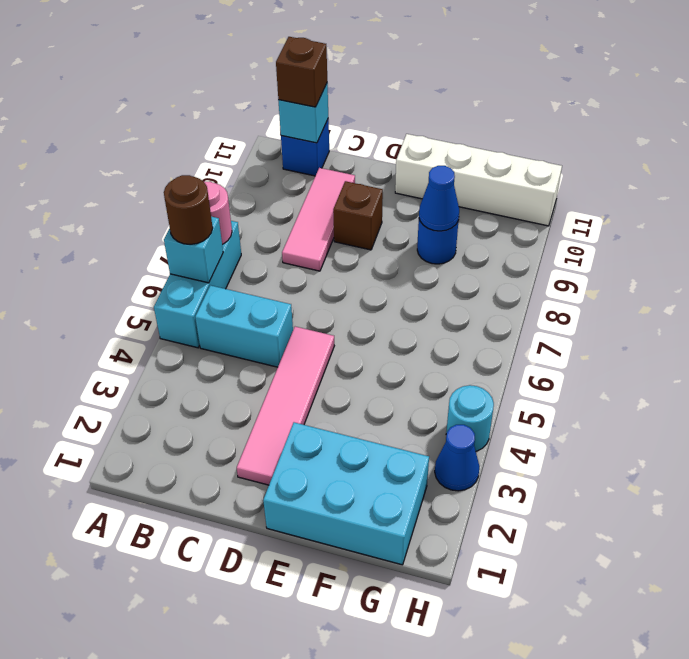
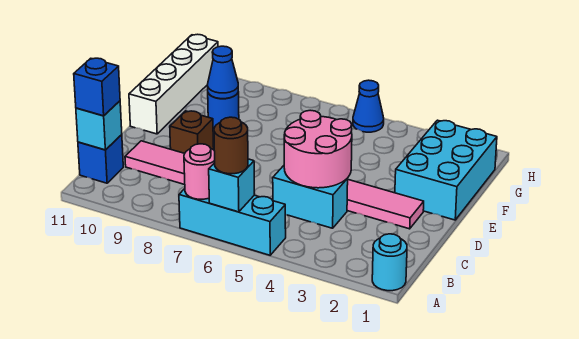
cyan 1x2 brick [195,285,293,367] -> cyan 1x2 brick turned to [273,166,348,228]
brown 1x1 brick [276,37,327,107] -> blue 1x1 brick [74,58,120,116]
none -> pink 2x2 round brick [284,110,352,188]
blue 1x1 cone [435,425,480,491] -> blue 1x1 cone moved to [353,80,384,132]
cyan 1x1 round brick [446,385,494,451] -> cyan 1x1 round brick moved to [372,234,407,291]

